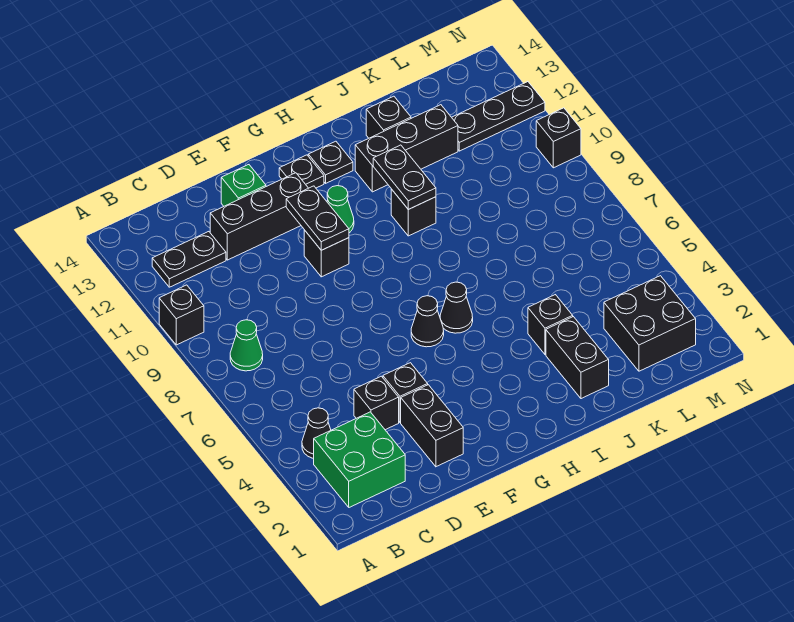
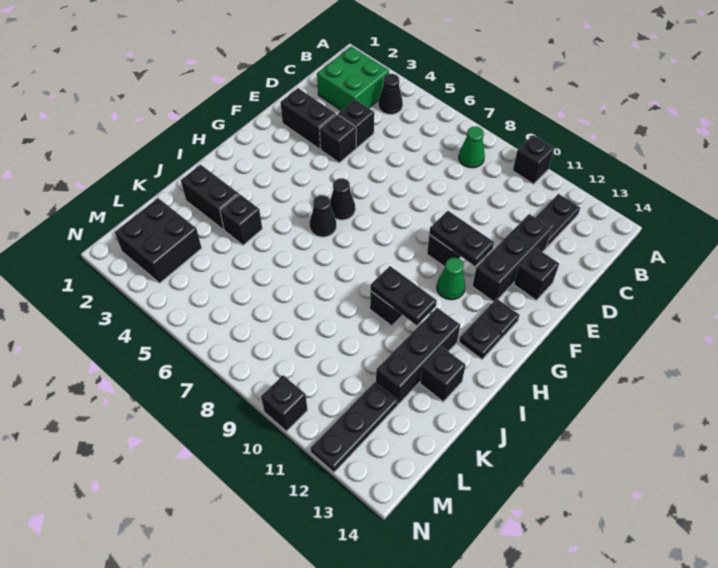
green 1x1 brick [221,165,266,206] -> black 1x1 brick [514,248,559,300]

